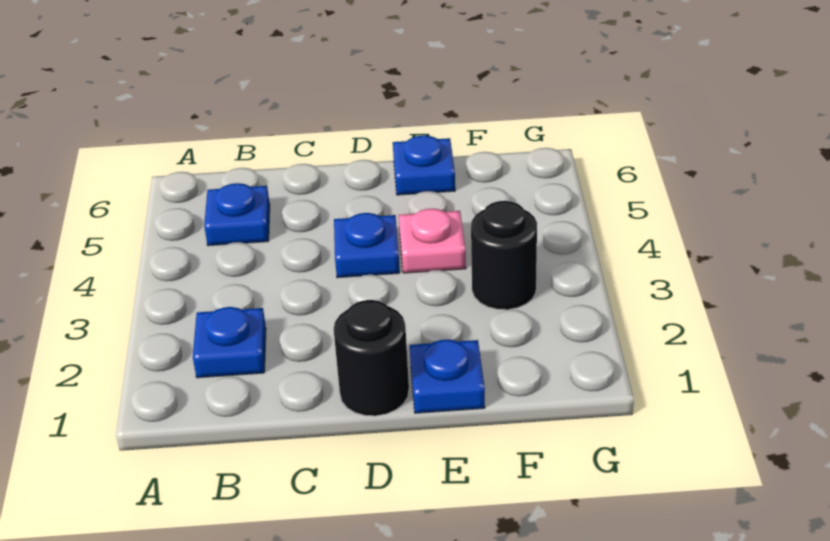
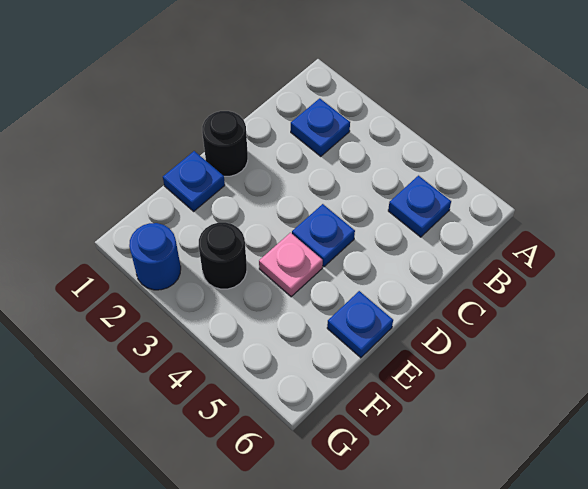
none -> blue 1x1 round brick [129,223,181,290]

